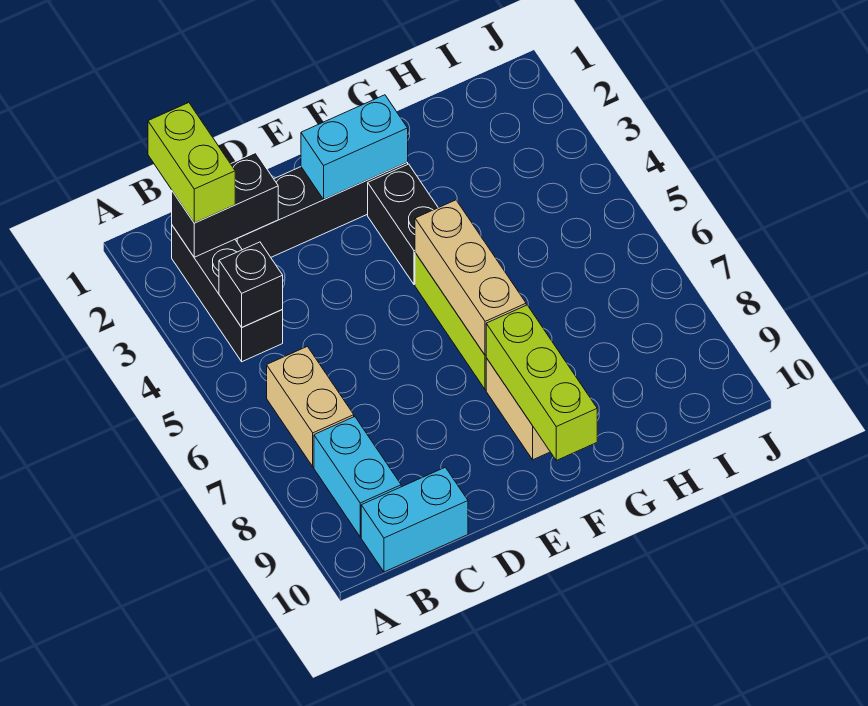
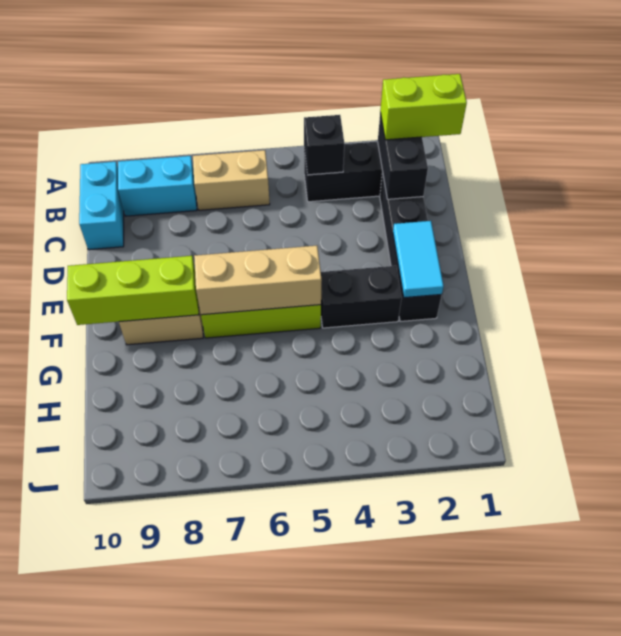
cyan 1x2 brick [301,95,408,199] -> cyan 1x2 tile [393,221,444,298]

